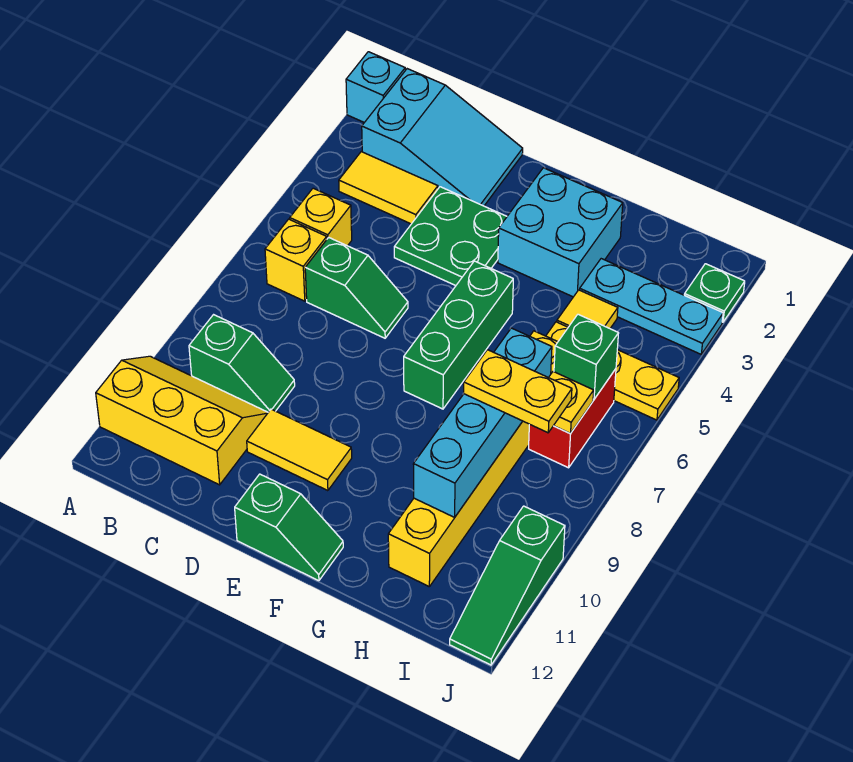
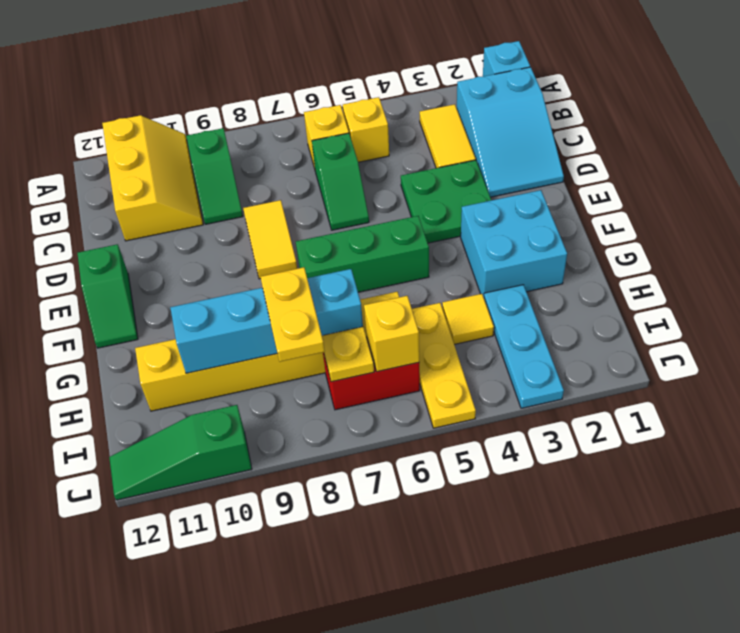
yellow 1x2 tile [247,409,352,491] -> yellow 1x2 tile moved to [243,200,297,279]
green 1x1 brick [554,314,619,399] -> yellow 1x1 brick [364,296,419,372]
green 1x1 plate [684,264,745,322] -> none

